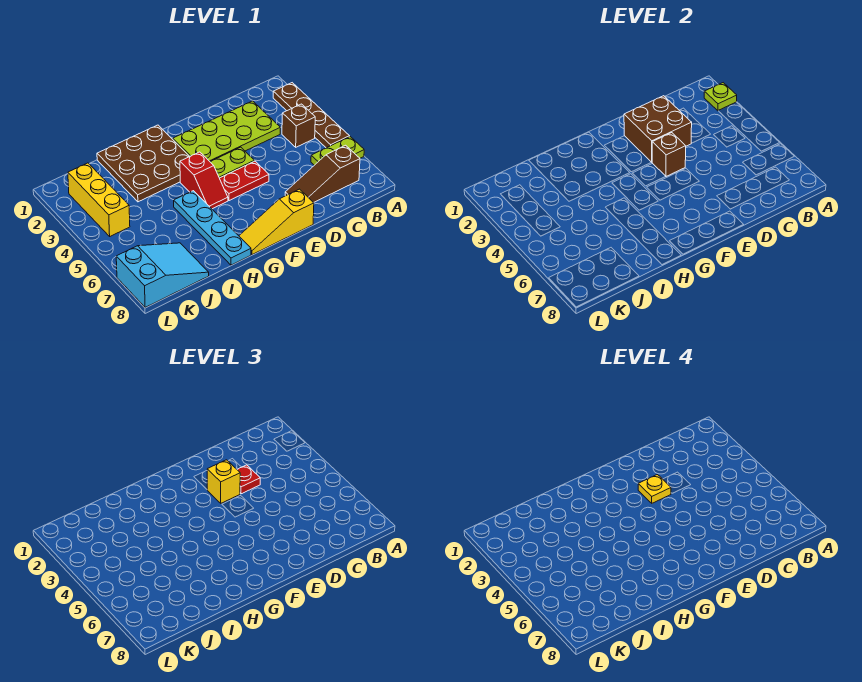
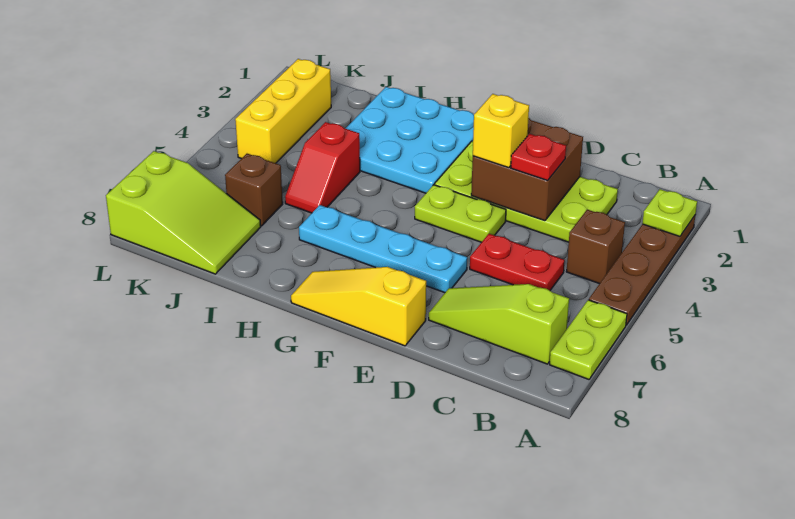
lime 1x2 plate [311,137,364,165] -> lime 1x2 plate turned to [550,300,627,379]
brown 1x3 slope [285,145,360,202] -> lime 1x3 slope [429,284,569,364]
yellow 1x1 plate [638,475,671,503] -> none
brown 1x1 brick [652,133,686,176] -> brown 1x1 brick moved to [225,154,283,226]
red 1x2 plate [220,161,269,201] -> red 1x2 plate moved to [470,234,565,291]
brown 3x3 plate [97,125,190,202] -> cyan 3x3 plate [345,87,474,193]
red 1x2 slope [180,152,228,209] -> red 1x2 slope moved to [285,122,360,213]
cyan 1x4 plate [174,191,251,265] -> cyan 1x4 plate turned to [299,205,467,293]
cyan 2x3 slope [116,243,209,307] -> lime 2x3 slope [106,151,261,274]

